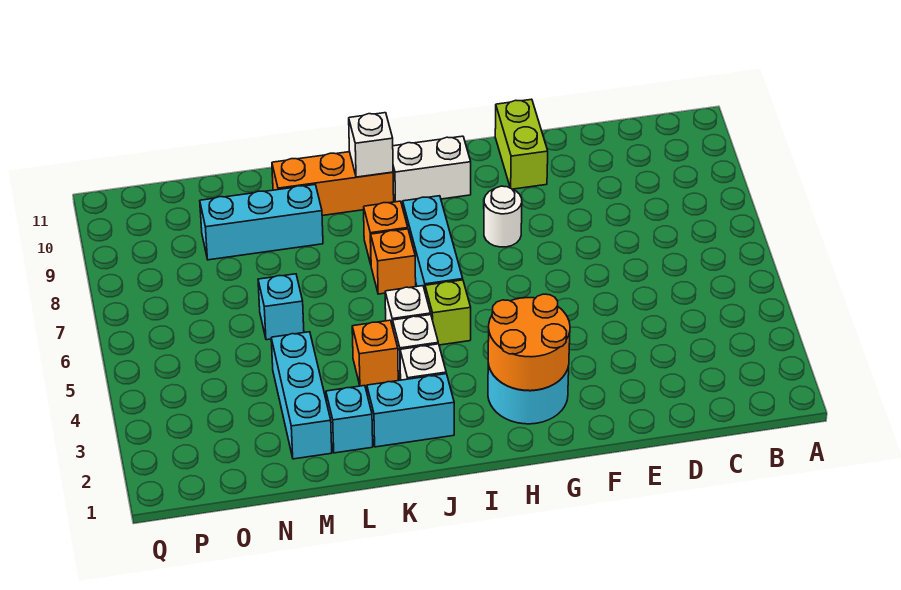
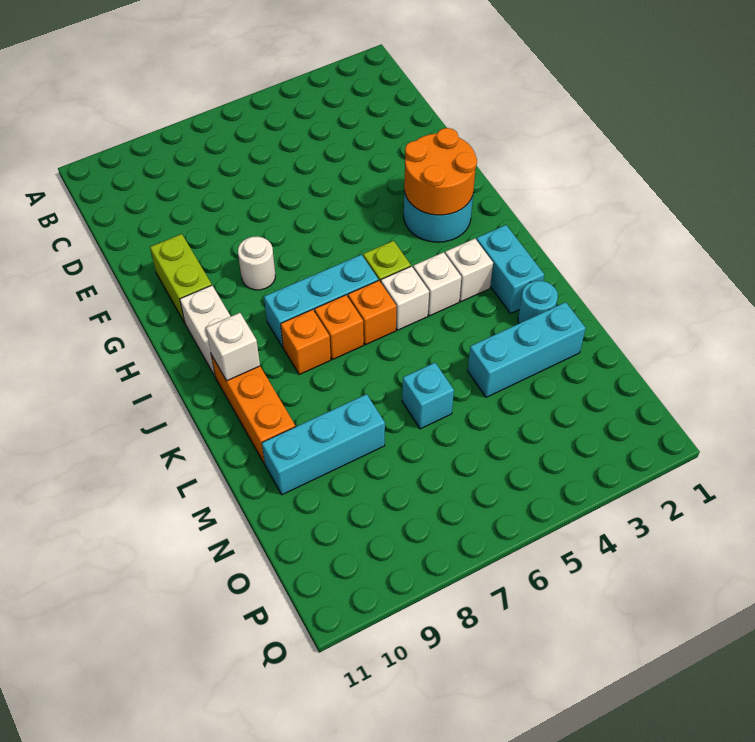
lime 1x2 brick [495,99,548,189] -> lime 1x2 brick turned to [150,234,212,323]
orange 1x1 brick [352,320,398,386] -> orange 1x1 brick moved to [348,280,396,345]
cyan 1x1 brick [326,385,373,453] -> cyan 1x1 round brick [518,281,558,323]
cyan 1x3 brick [200,185,323,260] -> cyan 1x3 brick turned to [262,394,385,495]

